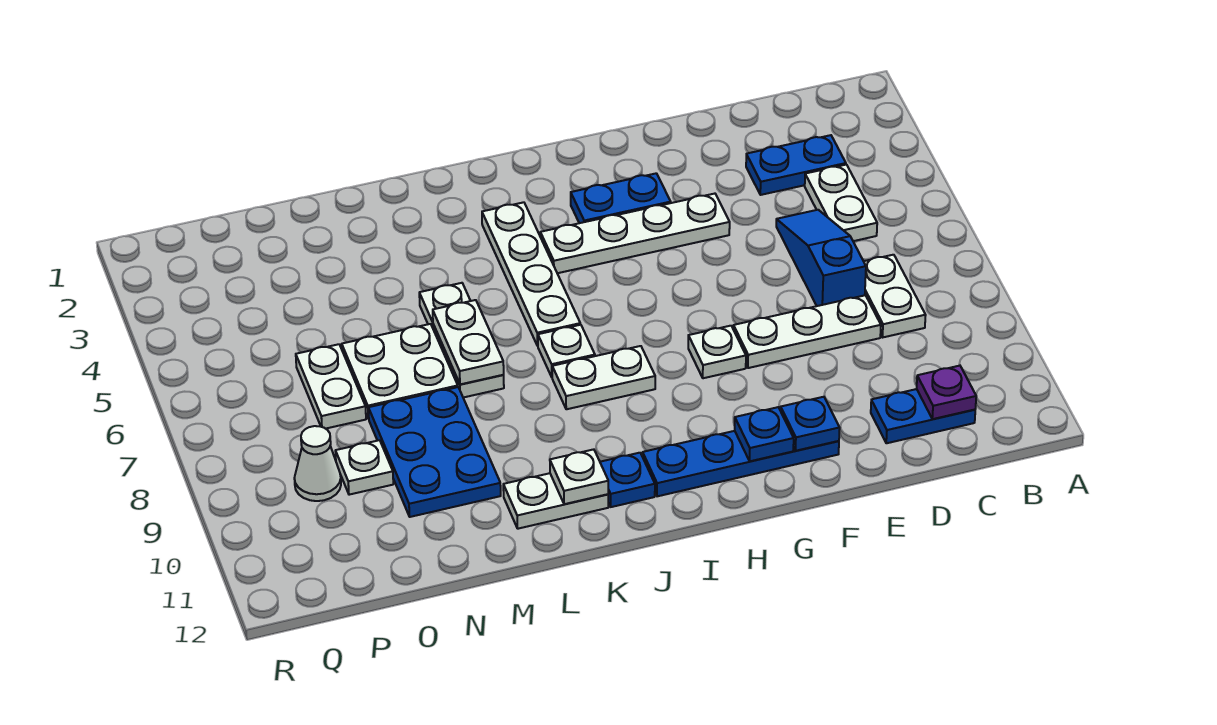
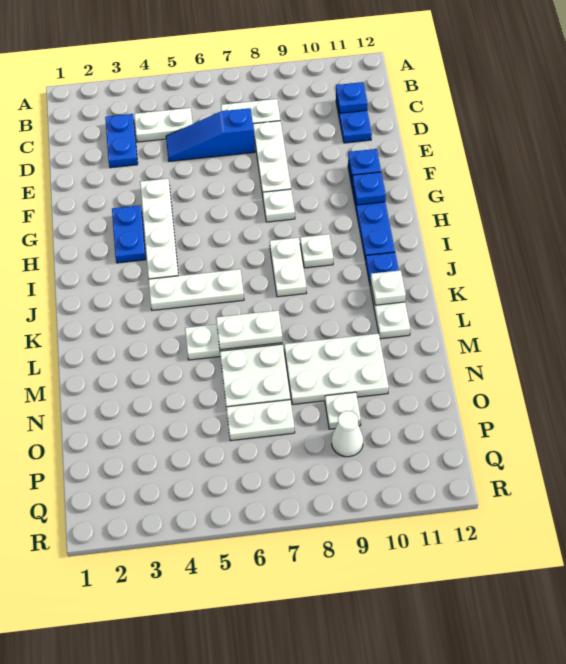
purple 1x1 plate [917,366,976,419] -> blue 1x1 plate [336,82,368,113]
white 1x4 plate [482,202,580,346] -> white 1x3 plate [149,269,244,310]
white 1x1 plate [538,325,595,377] -> white 1x1 plate moved to [300,234,333,268]
blue 2x3 plate [368,387,501,517] -> white 2x3 plate [284,334,389,404]

